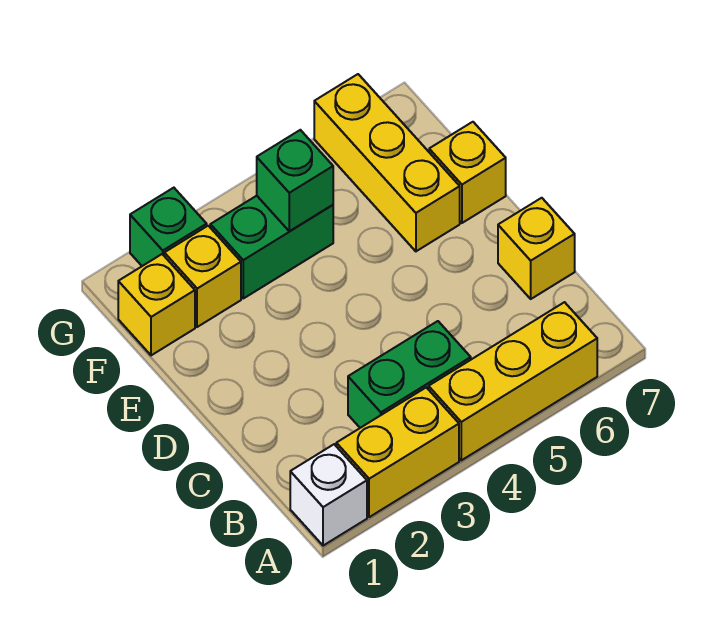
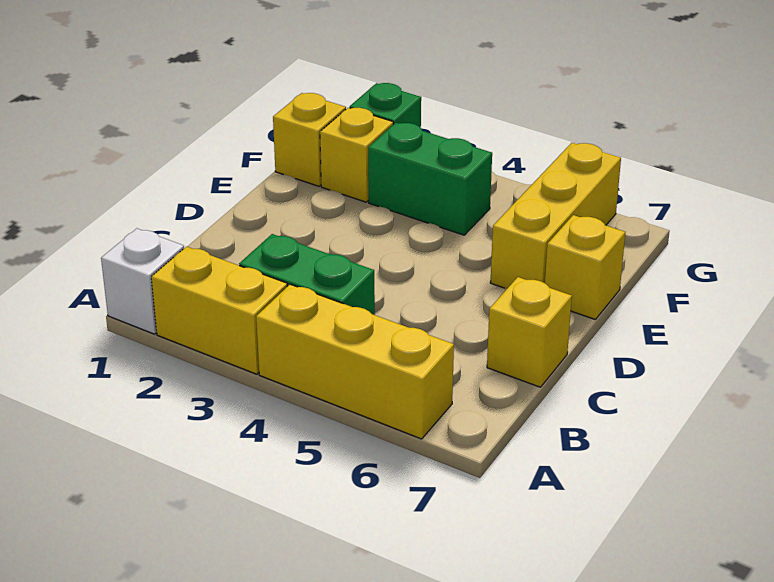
green 1x1 brick [257,130,333,231] -> none

